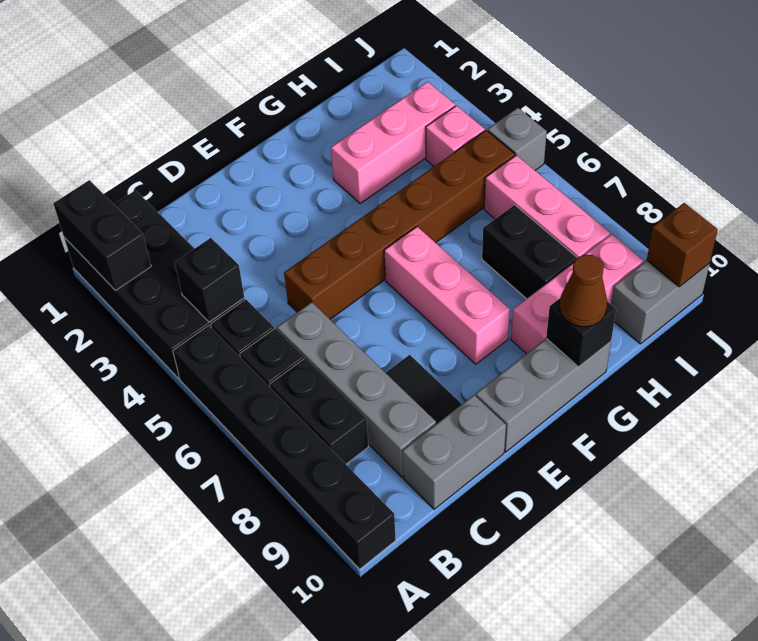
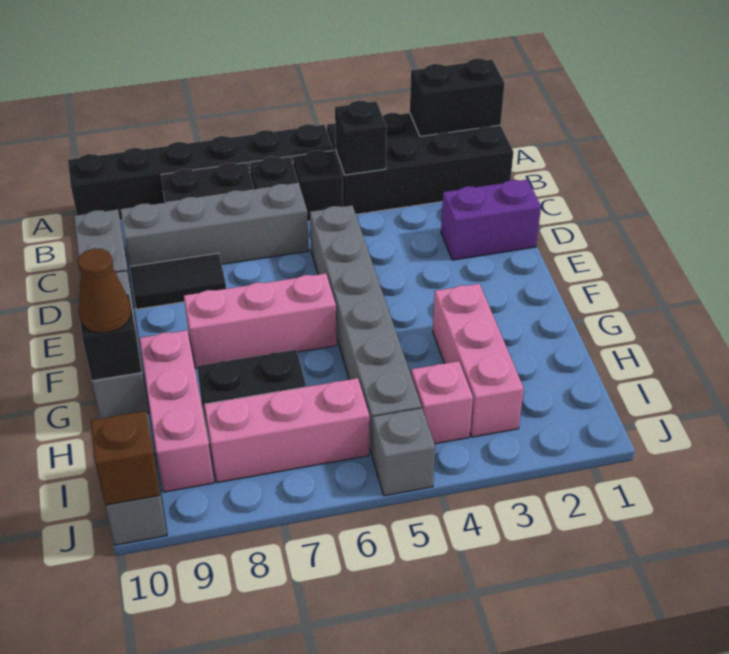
none -> purple 1x2 brick [441,180,541,260]
brown 1x6 brick [284,130,515,319] -> grey 1x6 brick [310,206,421,455]

